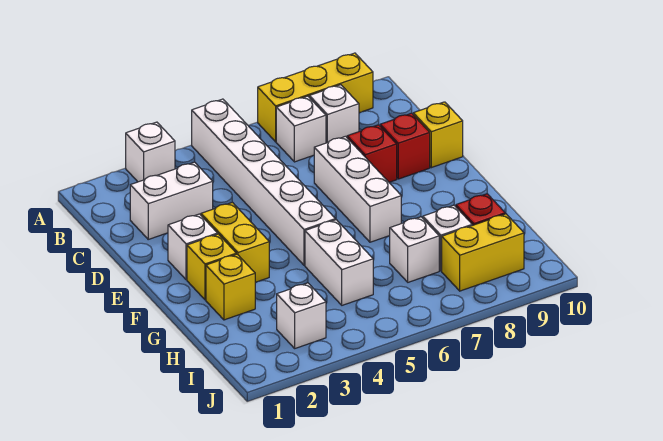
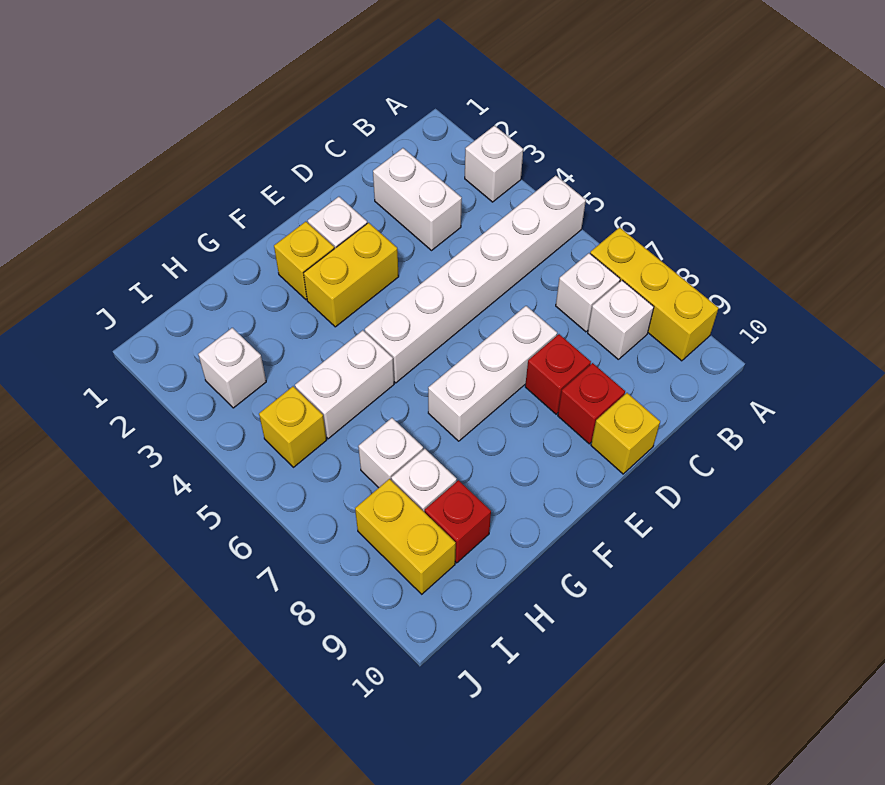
yellow 1x1 brick [206,254,255,320] -> yellow 1x1 brick moved to [259,386,327,467]

